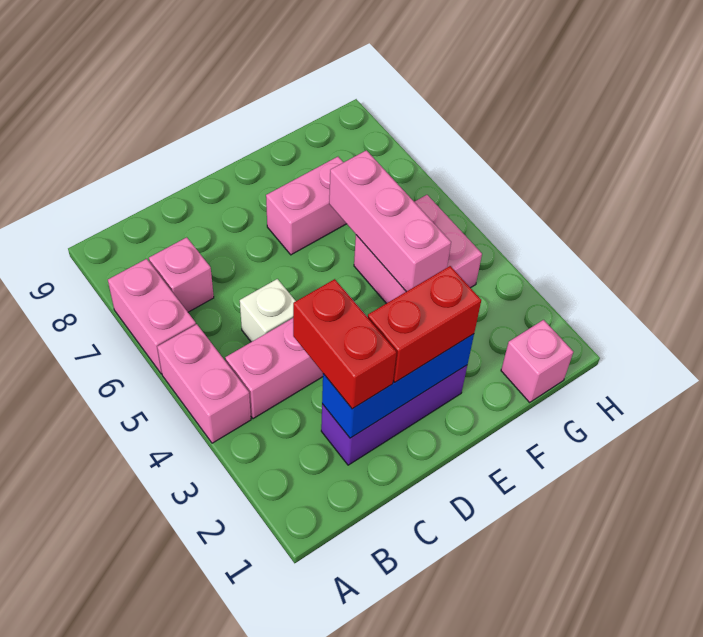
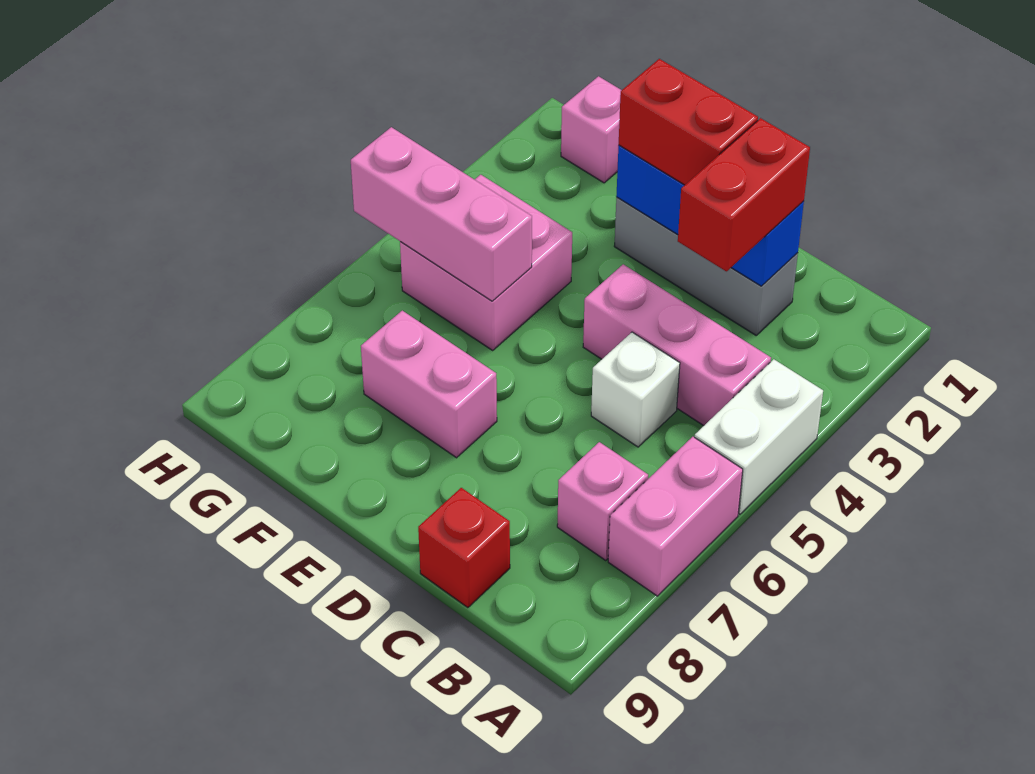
pink 1x2 brick [157,324,251,443] -> white 1x2 brick [695,359,823,514]
purple 1x3 brick [321,365,467,465] -> grey 1x3 brick [614,198,798,335]
none -> red 1x1 brick [418,488,510,608]
pink 1x3 brick [329,150,451,292] -> pink 1x3 brick turned to [351,127,532,301]

